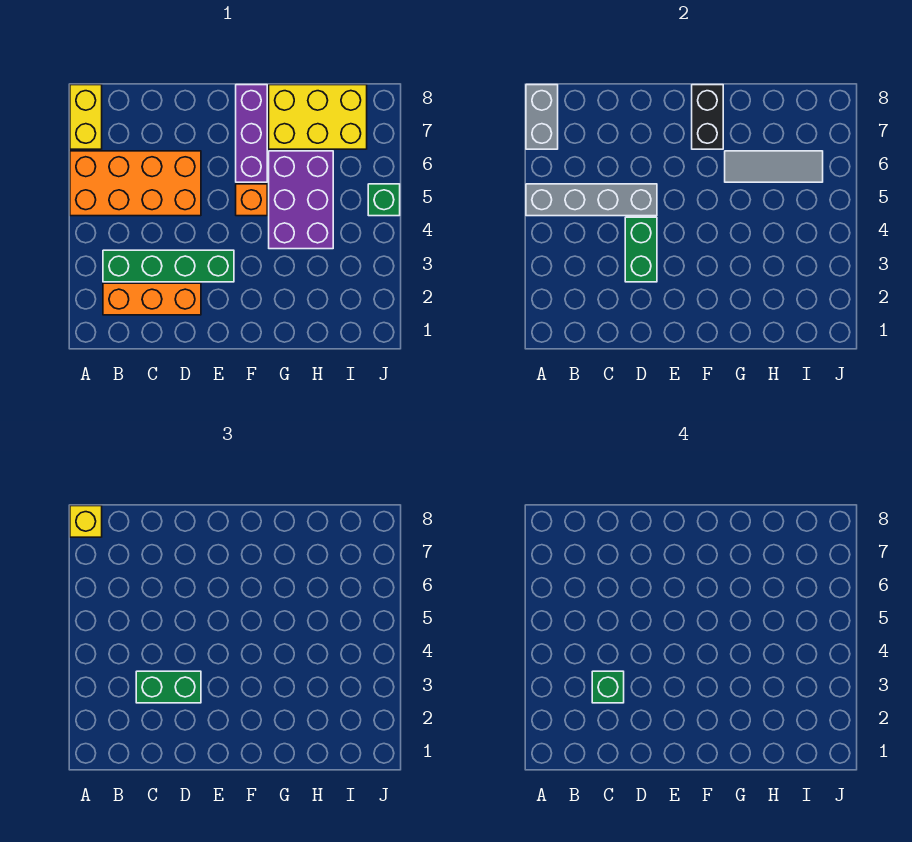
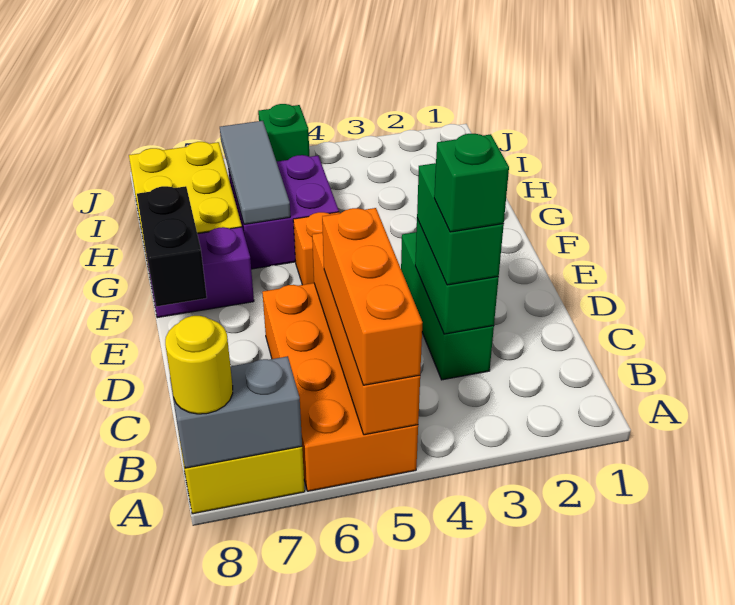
grey 1x4 brick [526,184,657,216] -> orange 1x4 brick [312,233,420,435]
yellow 1x1 brick [70,506,102,537] -> yellow 1x1 round brick [165,316,233,414]
orange 1x3 brick [103,283,201,315] -> orange 1x3 brick moved to [322,208,423,385]
green 1x4 brick [103,250,234,282] -> green 1x3 brick [401,232,494,380]
green 1x2 brick [625,217,657,282] -> green 1x2 brick turned to [415,219,499,334]
purple 1x3 brick [236,85,267,182] -> purple 1x2 brick [145,227,254,318]
black 1x2 brick [692,85,723,149] -> black 1x2 brick turned to [137,186,207,307]
purple 2x3 brick [269,151,333,249] -> purple 2x2 brick [229,155,339,269]

